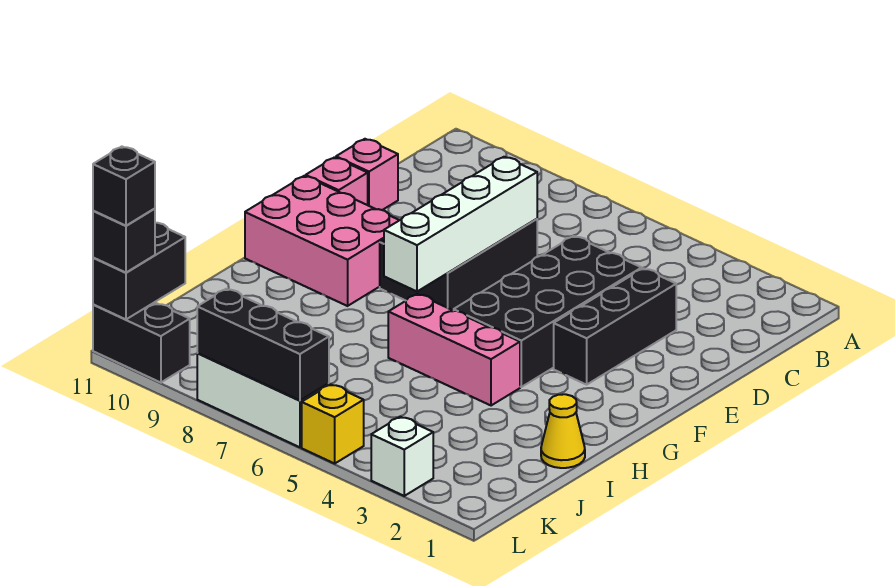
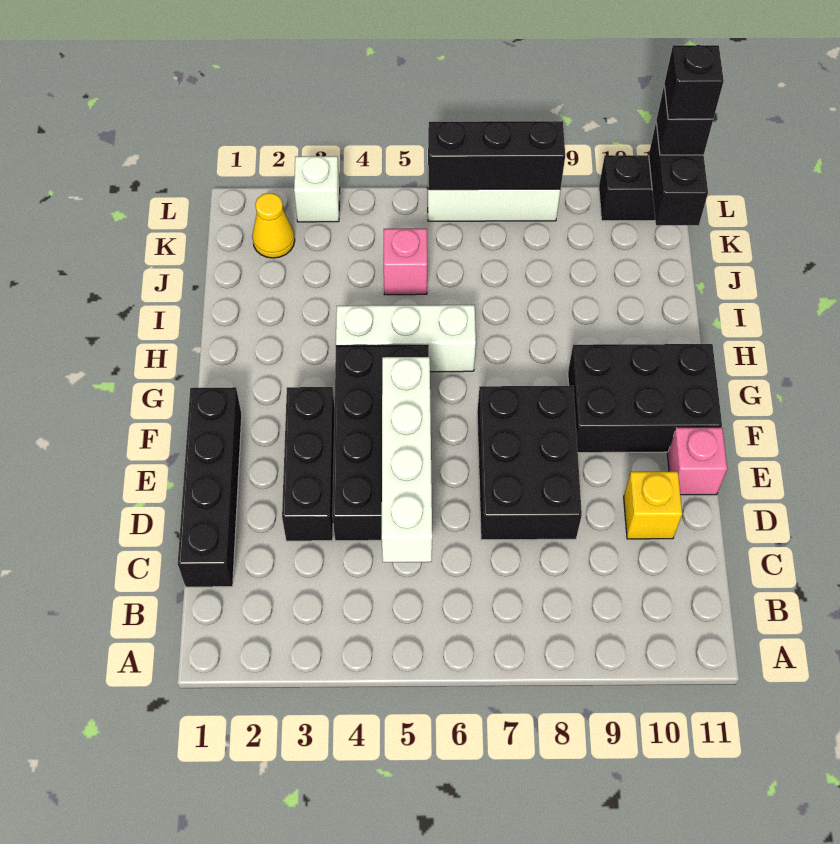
none -> black 1x4 brick [178,387,242,587]
white 1x4 brick [384,157,537,291] -> white 1x4 brick moved to [382,357,432,562]
pink 1x1 brick [336,139,398,210] -> pink 1x1 brick moved to [384,229,427,295]
pink 2x3 brick [245,176,399,306] -> black 2x3 brick [568,344,722,453]
pink 1x3 brick [388,294,520,406] -> white 1x3 brick [336,305,476,372]
yellow 1x1 cone [541,394,585,468] -> yellow 1x1 cone moved to [252,193,295,258]
yellow 1x1 brick [302,384,364,463] -> yellow 1x1 brick moved to [624,471,682,539]

